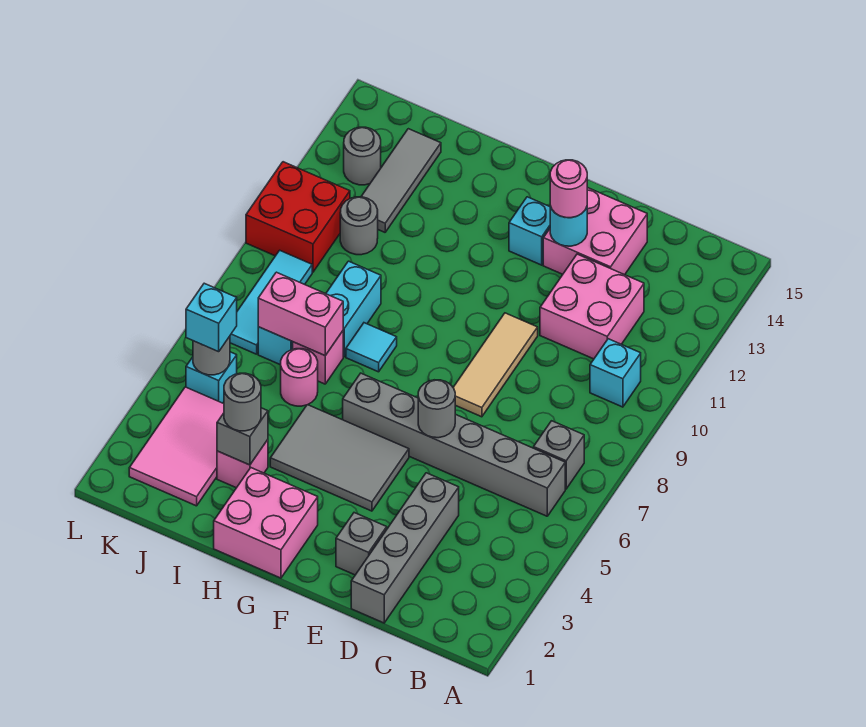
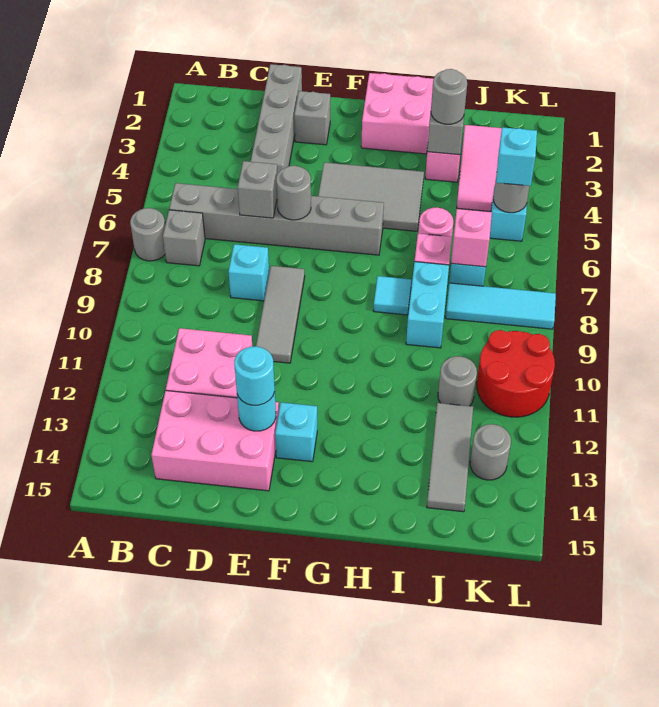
none -> grey 1x1 round brick [130,208,165,261]
cyan 1x1 brick [590,339,641,407] -> cyan 1x1 brick moved to [228,244,269,301]
none -> grey 1x1 brick [238,161,277,218]
pink 2x2 brick [543,188,647,275] -> pink 2x3 brick [151,391,279,491]
tan 1x3 tile [453,313,538,417] -> grey 1x3 tile [256,266,305,363]
pink 1x1 round brick [550,160,587,218] -> cyan 1x1 round brick [234,346,275,405]
pink 1x2 brick [258,272,343,356] -> pink 1x1 brick [451,209,492,267]
cyan 1x3 tile [230,250,312,354] -> cyan 1x3 tile turned to [446,283,556,329]
red 2x2 brick [246,162,350,272] -> red 2x2 round brick [477,330,555,417]

